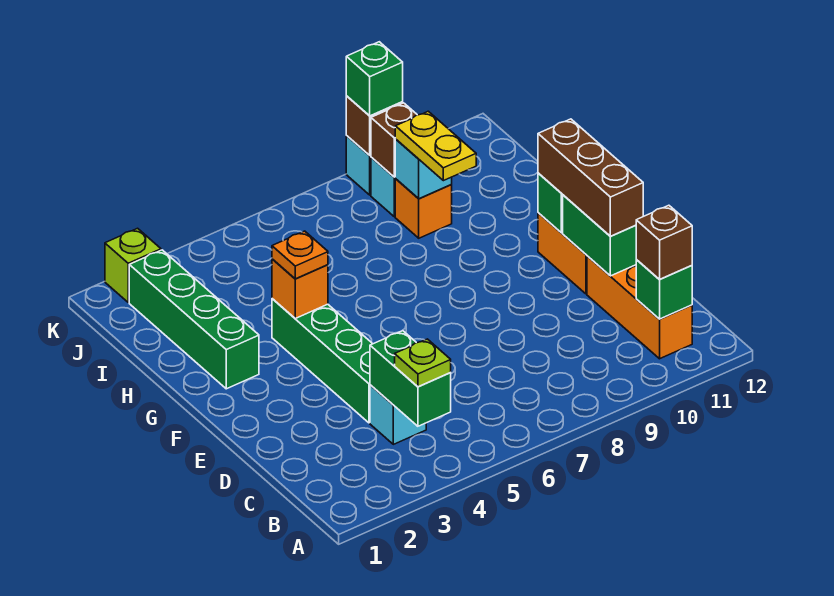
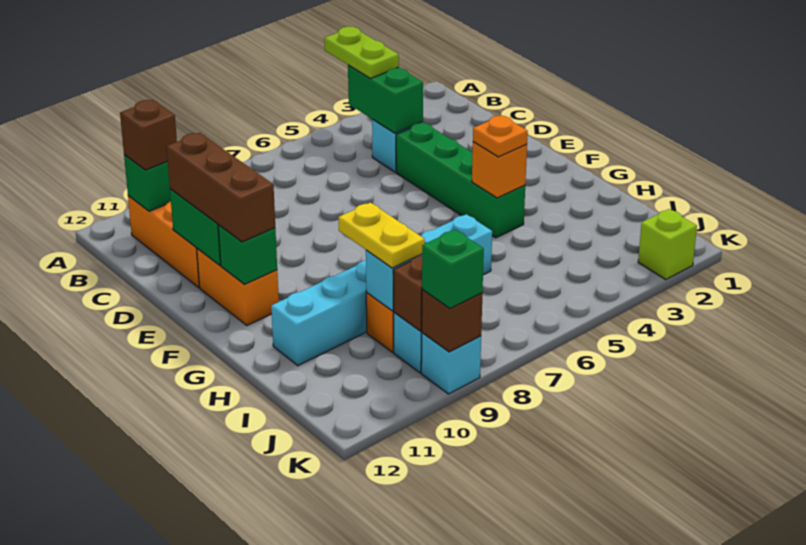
lime 1x1 plate [395,339,451,387] -> lime 1x2 plate [324,26,399,79]
green 1x4 brick [129,250,259,389] -> none
none -> cyan 1x6 brick [271,214,492,366]

